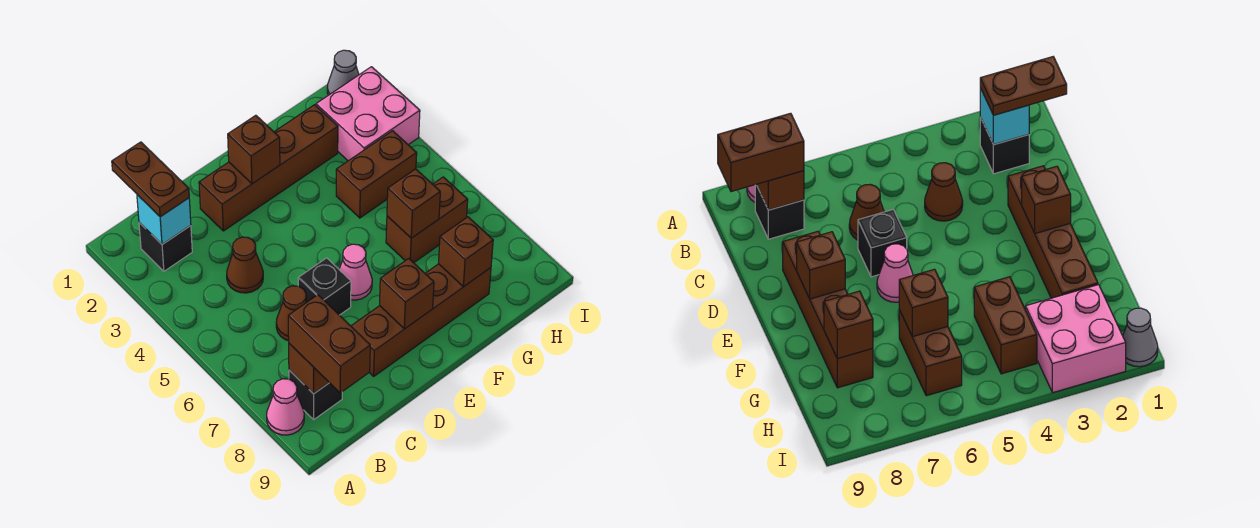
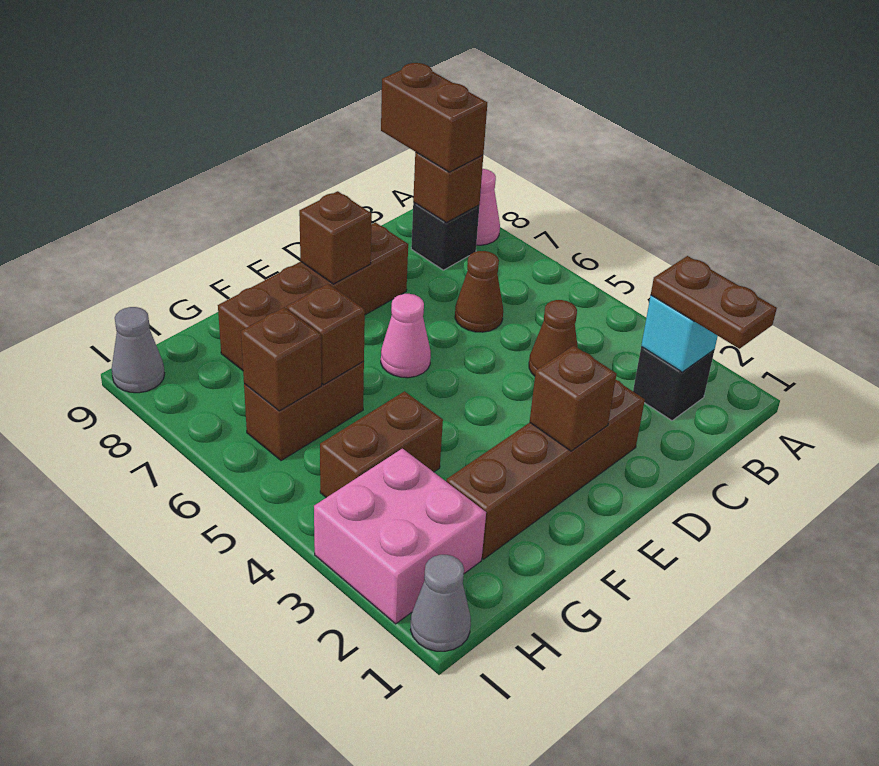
black 1x1 brick [298,258,351,315] -> none
brown 1x1 brick [438,217,493,287] -> brown 1x1 brick moved to [241,307,321,411]
none -> grey 1x1 cone [112,307,165,393]

